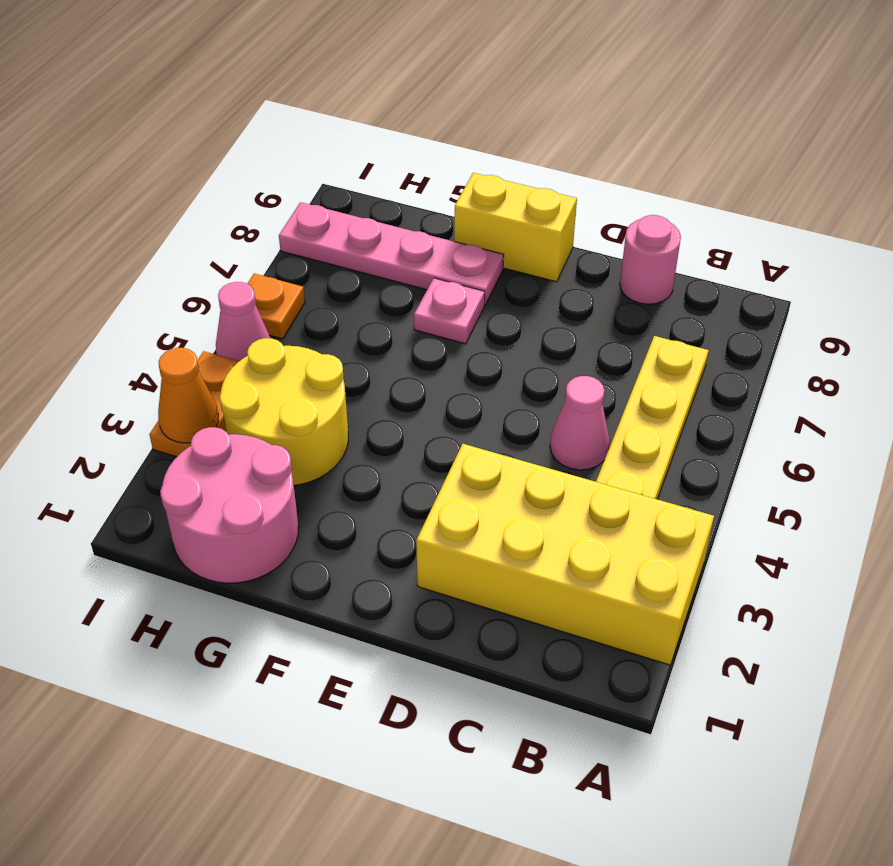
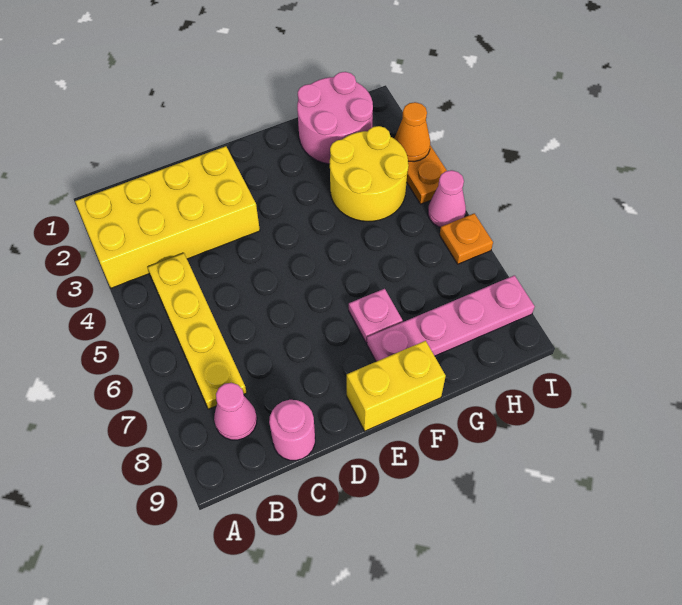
pink 1x1 cone [550,376,610,470] -> pink 1x1 cone moved to [214,383,257,440]

